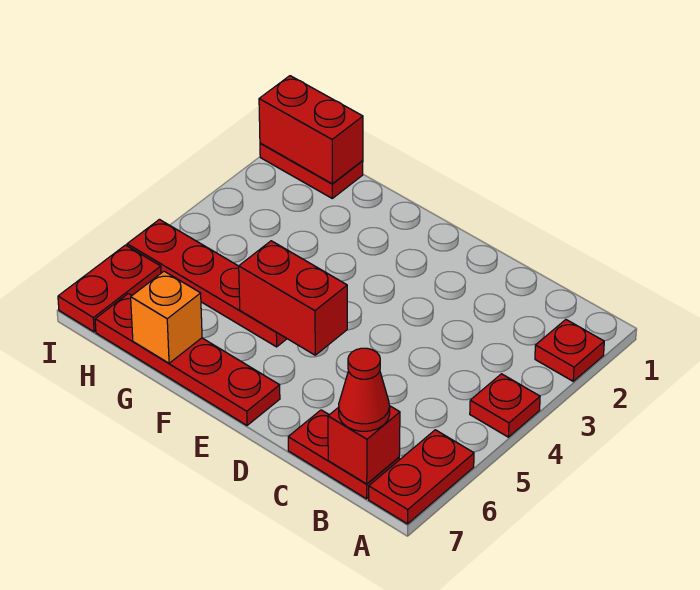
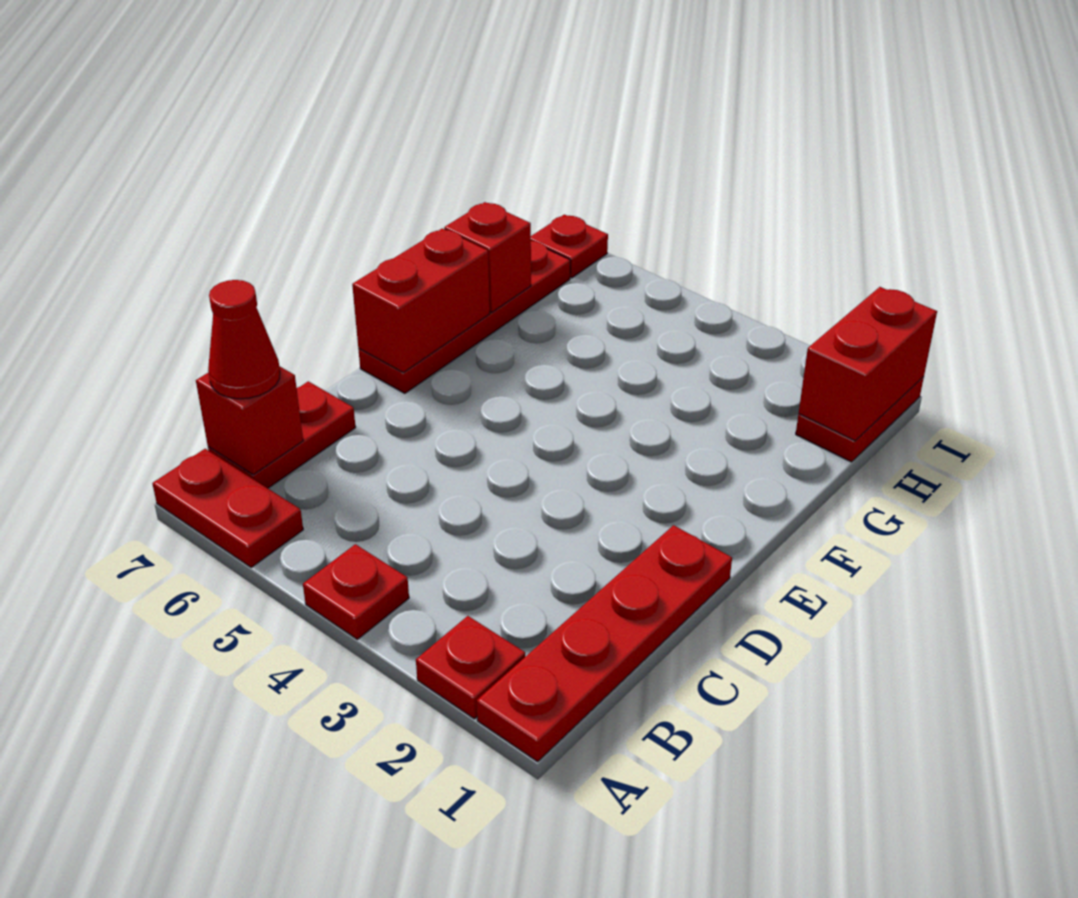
red 1x2 brick [239,241,347,355] -> red 1x2 brick moved to [352,229,490,373]
red 1x4 plate [127,219,287,347] -> red 1x4 plate moved to [477,525,732,762]
orange 1x1 brick [131,271,202,363] -> red 1x1 brick [444,202,531,312]
red 1x2 plate [58,245,161,332] -> red 1x1 plate [531,215,608,278]

